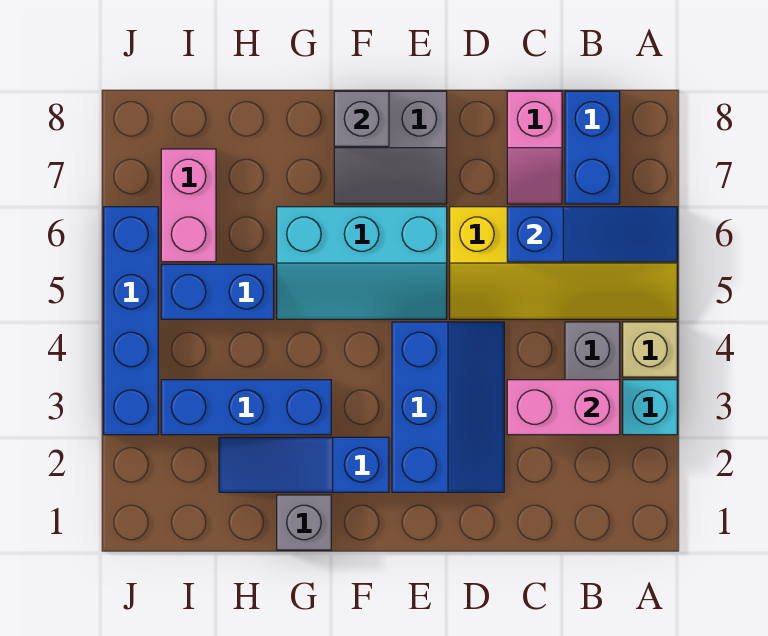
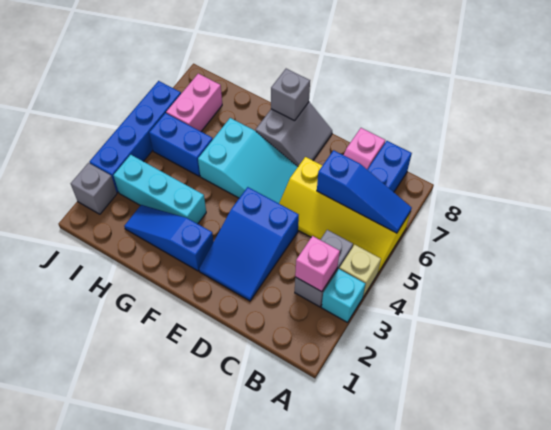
pink 1x2 brick [507,380,620,435] -> pink 1x1 brick [295,236,340,292]
blue 2x3 slope [392,322,504,492] -> blue 2x3 slope turned to [199,187,299,301]
cyan 2x3 slope [277,207,447,319] -> cyan 2x3 slope turned to [198,118,298,203]
grey 2x2 slope [334,91,447,204] -> grey 2x2 slope turned to [256,102,332,167]
grey 1x1 brick [277,495,331,550] -> grey 1x1 brick moved to [71,163,117,214]
blue 1x3 brick [161,380,331,435] -> cyan 1x3 brick [114,155,206,224]

